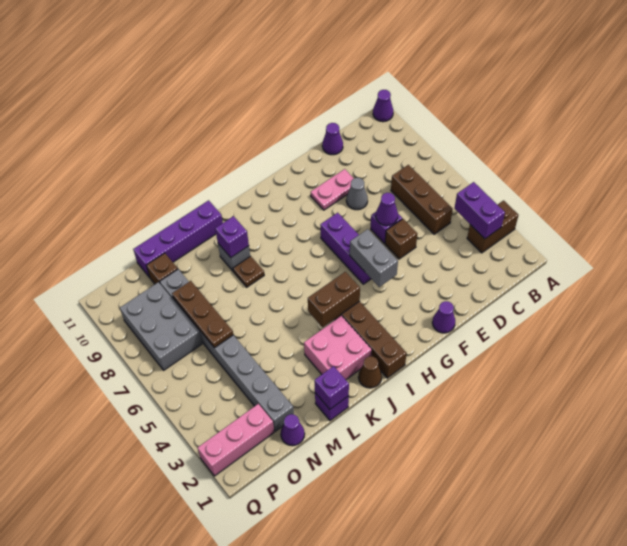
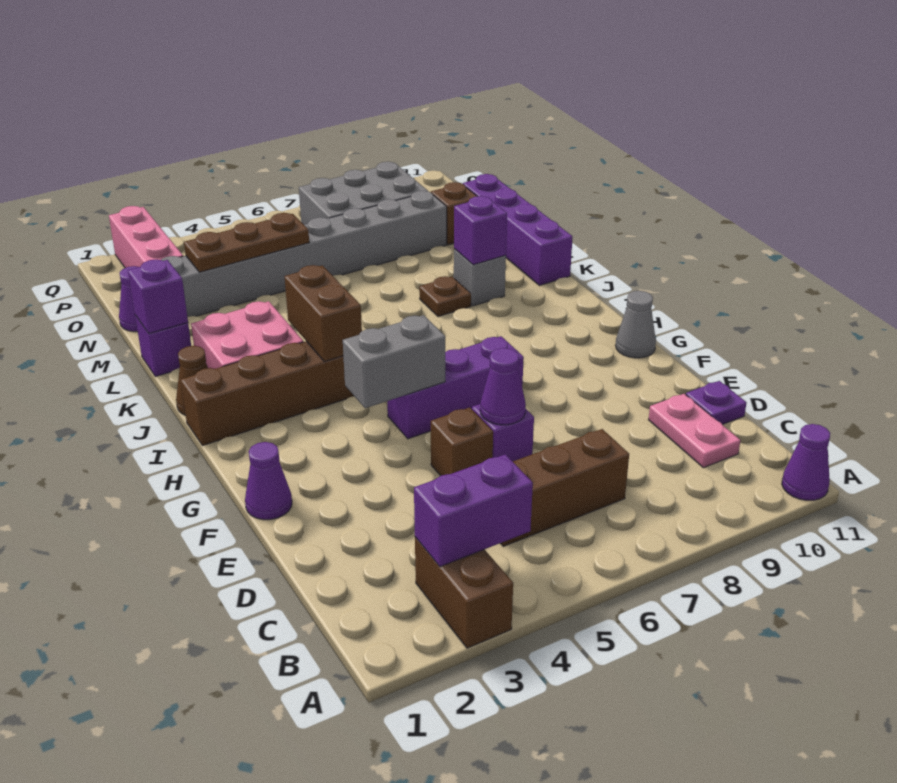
purple 1x1 cone [322,123,343,155] -> purple 1x1 plate [686,381,747,425]
grey 1x1 cone [346,178,368,210] -> grey 1x1 cone moved to [615,291,656,358]
pink 1x2 plate [311,169,354,210] -> pink 1x2 plate moved to [649,394,740,468]
brown 1x3 plate [172,281,233,348] -> brown 1x3 plate moved to [184,213,309,272]

